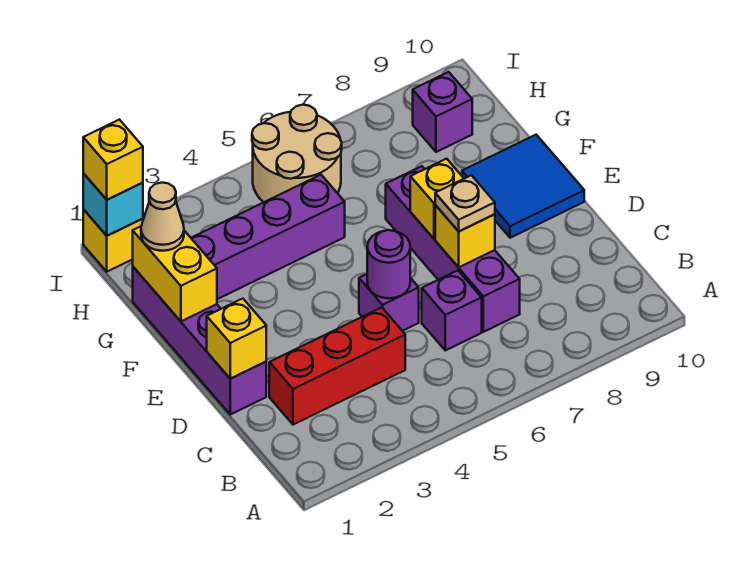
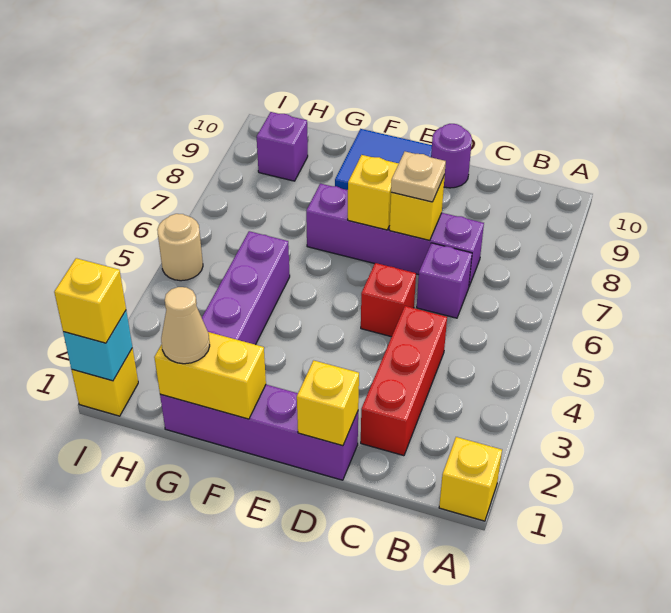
none -> yellow 1x1 brick [439,437,502,521]
purple 1x1 brick [359,274,419,331] -> red 1x1 brick [361,263,416,337]
purple 1x1 round brick [367,230,410,298] -> purple 1x1 round brick moved to [431,124,472,188]
tan 2x2 round brick [252,105,342,202] -> tan 1x1 round brick [157,214,203,281]

